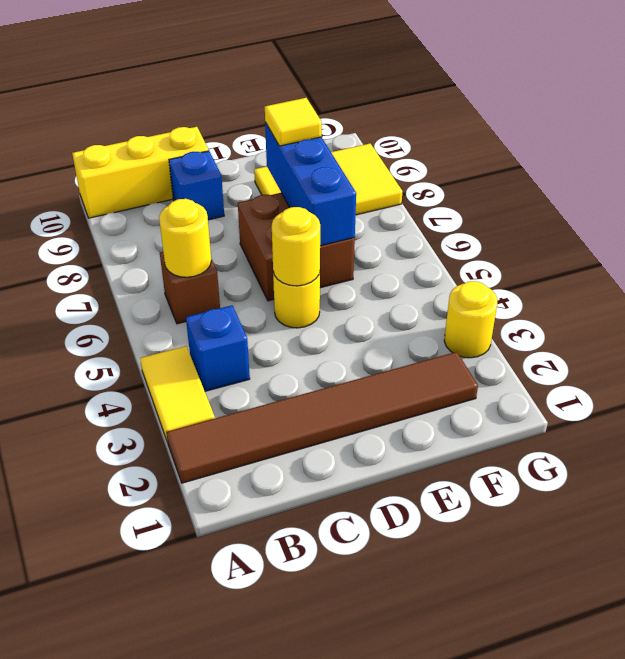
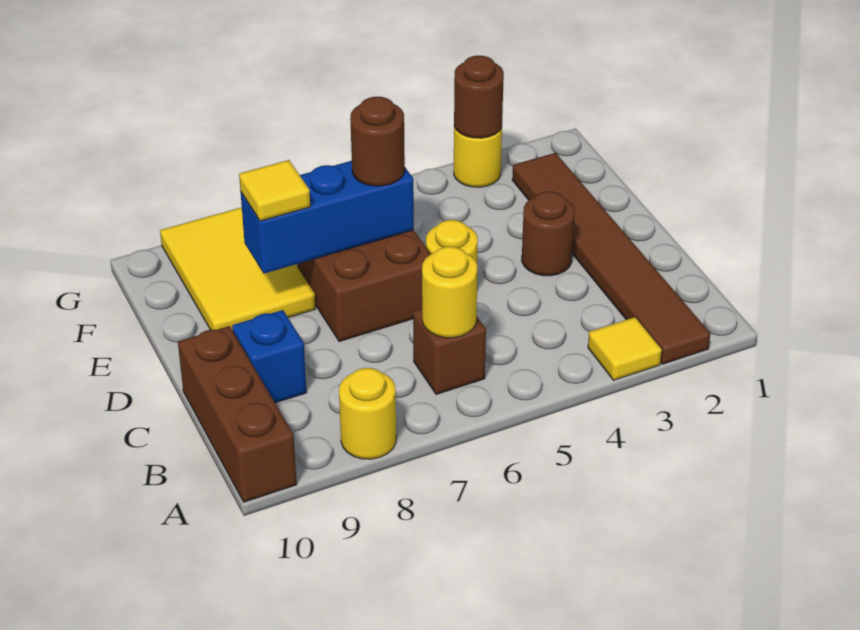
yellow 1x2 tile [140,346,215,443] -> yellow 1x1 tile [588,317,662,380]
yellow 1x3 brick [72,127,209,218] -> brown 1x3 brick [178,326,297,502]
blue 1x1 brick [186,305,250,391] -> none
none -> brown 1x1 round brick [522,192,574,276]
yellow 1x1 round brick [272,207,320,286] -> yellow 1x1 round brick moved to [339,368,396,459]
none -> brown 1x1 round brick [350,97,405,186]
none -> brown 1x1 round brick [454,55,504,138]

